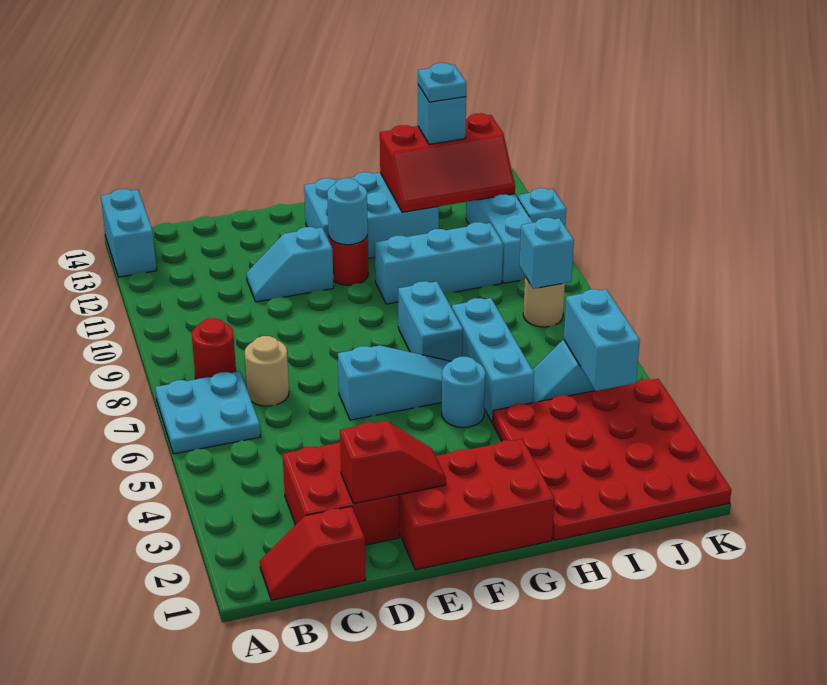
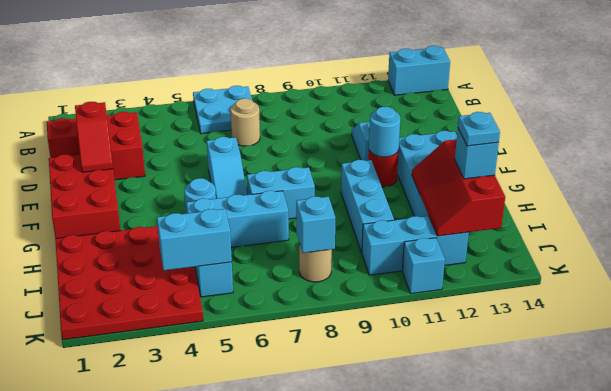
red 1x1 round brick [192,318,236,379] -> none

